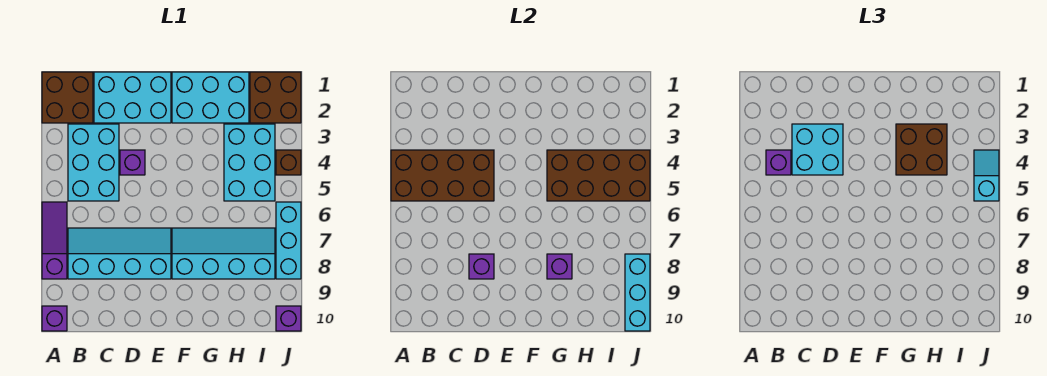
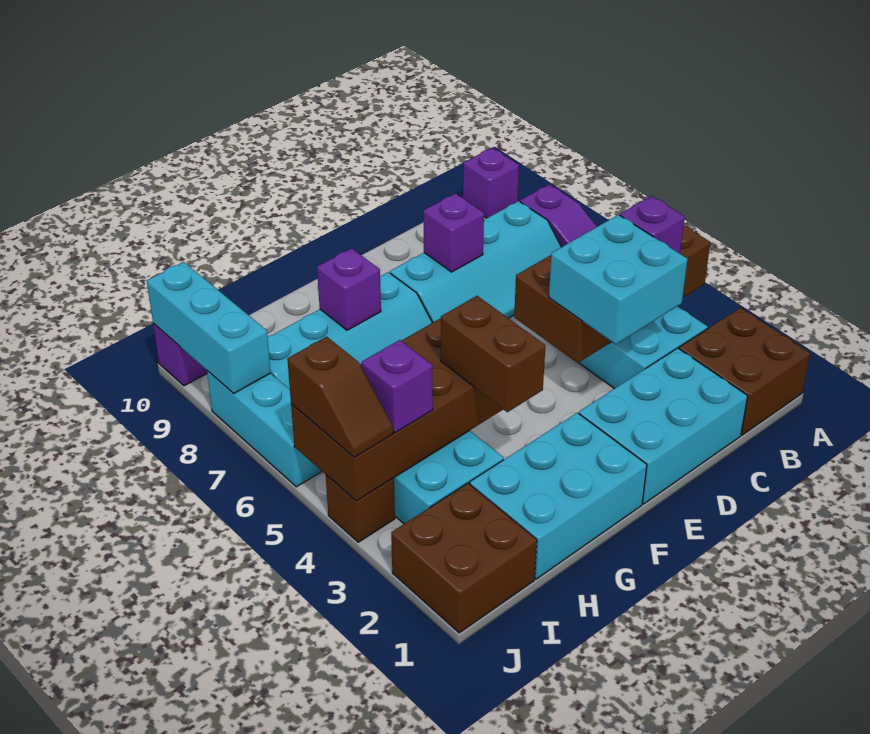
purple 1x1 brick [120,150,145,175] -> purple 1x1 brick moved to [362,340,433,433]
brown 2x2 brick [896,124,947,175] -> brown 1x2 brick [441,296,546,412]
cyan 1x2 slope [974,150,999,201] -> brown 1x2 slope [287,337,393,457]

